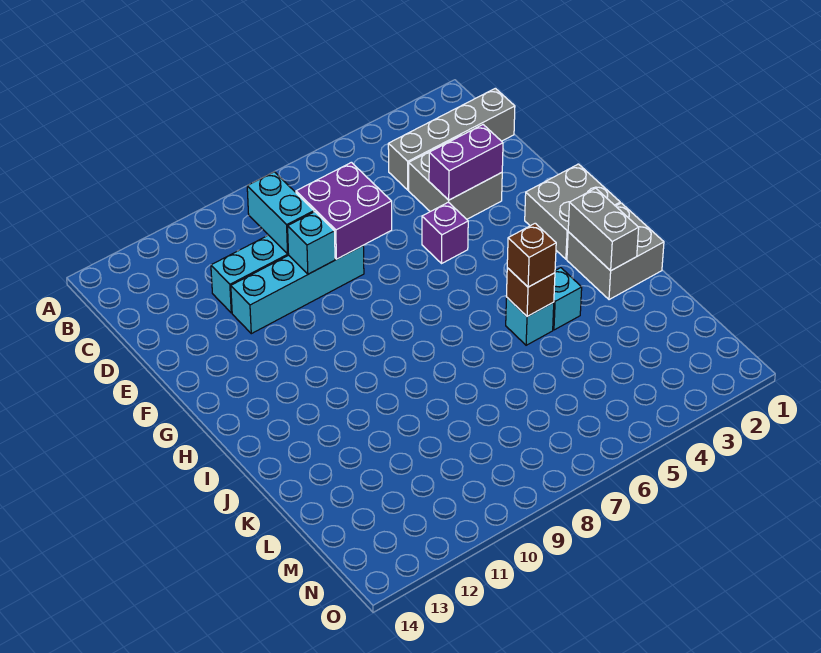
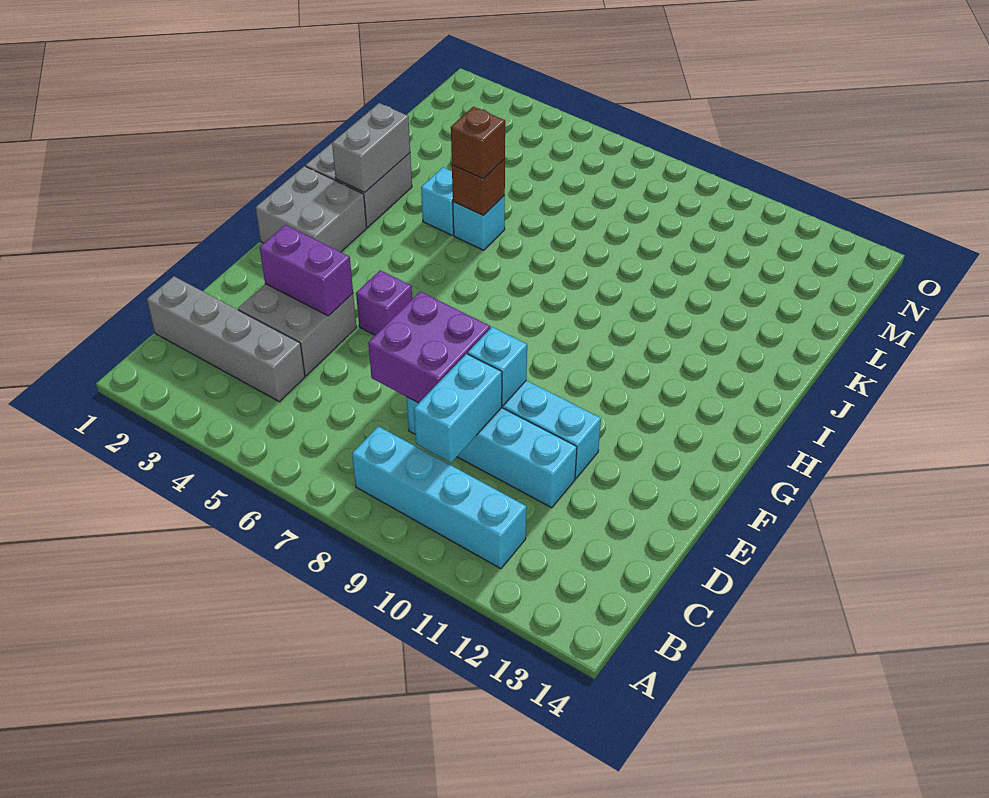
none -> cyan 1x4 brick [352,426,526,569]

